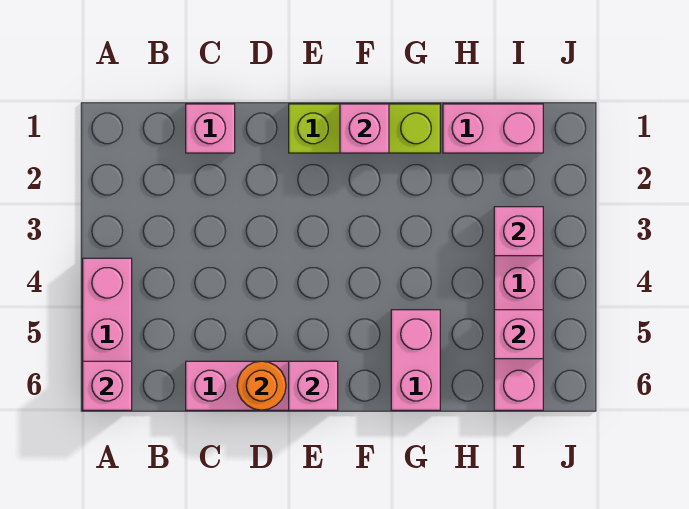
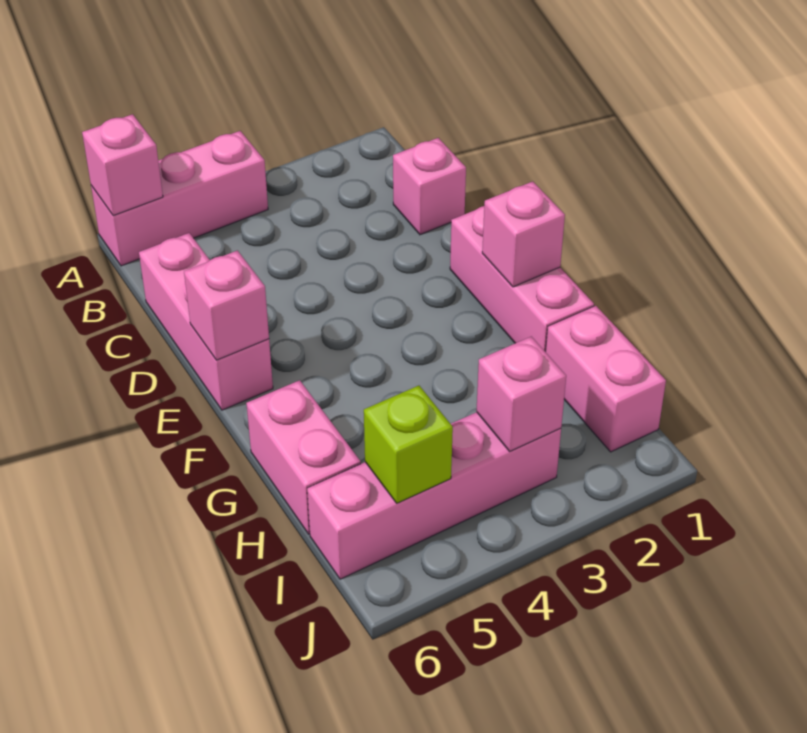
orange 1x1 round brick [237,361,286,410] -> none
lime 1x3 brick [289,104,440,153] -> pink 1x3 brick [450,206,594,352]
pink 1x2 brick [391,310,440,410] -> pink 1x2 brick turned to [246,380,361,534]
pink 1x1 brick [494,310,543,359] -> lime 1x1 brick [364,386,453,503]

